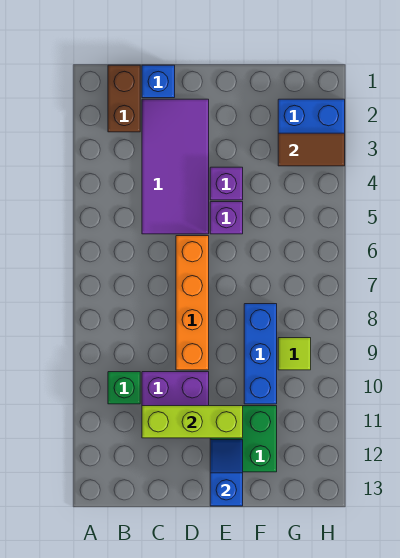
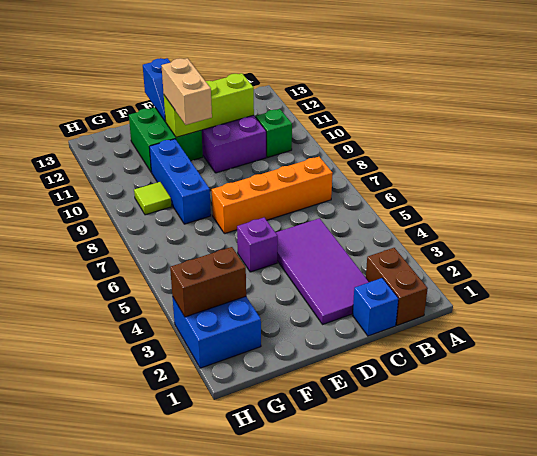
orange 1x4 brick [176,236,209,370] -> orange 1x4 brick turned to [212,157,333,234]
purple 1x1 brick [210,167,243,200] -> none
none -> tan 1x2 brick [161,58,212,125]
brown 1x2 tile [278,133,345,166] -> brown 1x2 brick [170,247,246,317]

